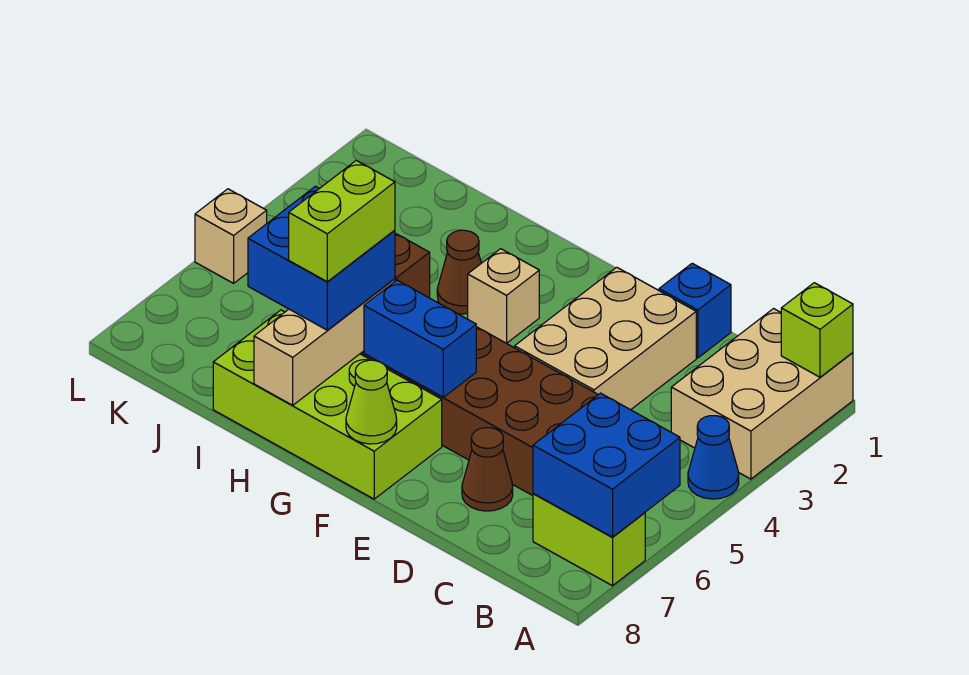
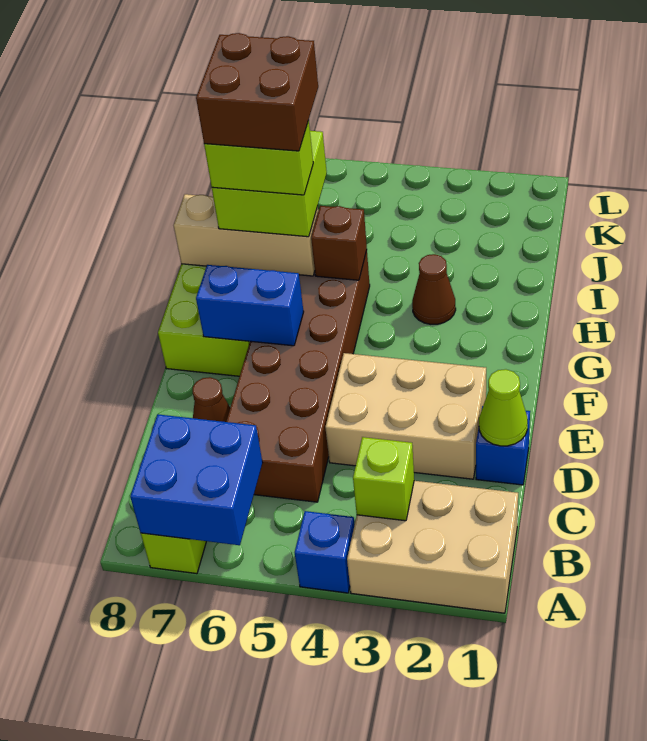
lime 1x1 brick [781,283,853,377] -> lime 1x1 brick moved to [353,437,414,521]
blue 1x1 cone [688,416,739,499] -> blue 1x1 brick [295,511,355,593]
blue 1x2 brick [364,280,476,397] -> blue 1x2 brick turned to [196,265,304,346]
lime 1x1 cone [346,360,397,444] -> lime 1x1 cone moved to [479,369,528,446]
tan 1x1 brick [468,249,539,343] -> none
blue 2x2 brick [248,186,395,330] -> lime 2x2 brick [212,131,327,237]
none -> brown 2x2 brick [196,33,318,151]
tan 1x1 brick [195,189,267,283] -> none

